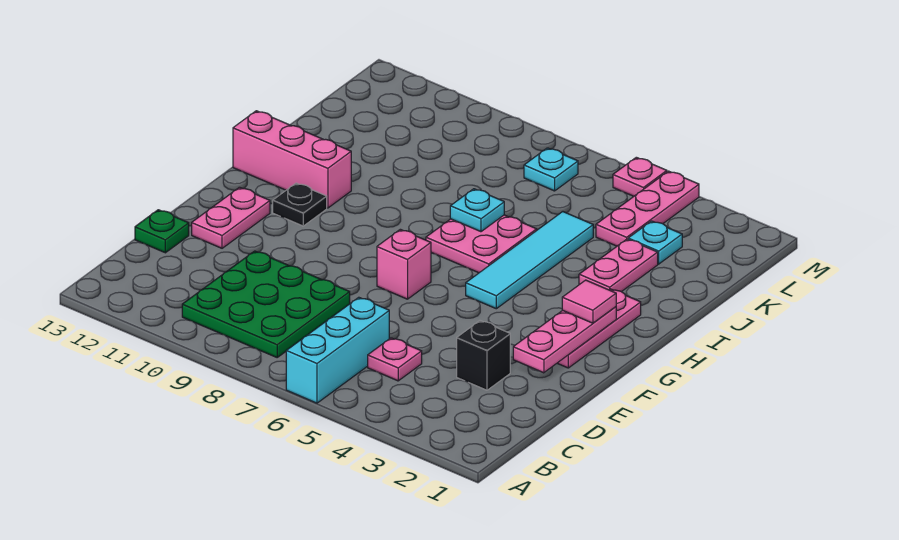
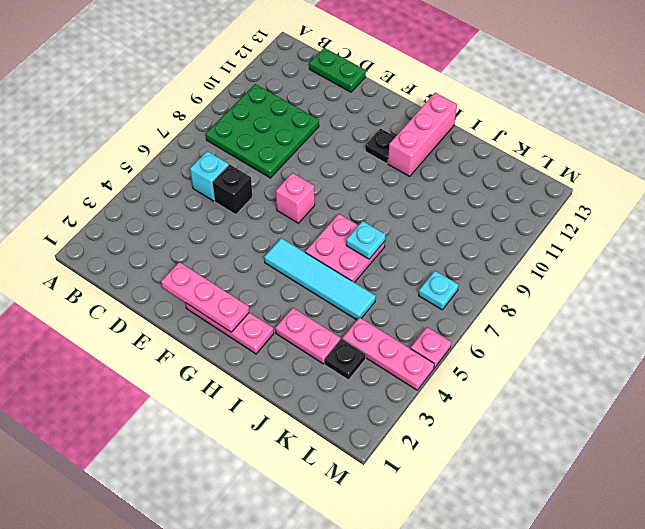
cyan 1x3 brick [286,297,389,403] -> cyan 1x1 brick [190,151,228,201]
pink 1x1 plate [368,338,422,381] -> none
black 1x1 brick [457,321,510,390] -> black 1x1 brick moved to [212,164,252,215]
green 1x1 plate [135,210,189,253] -> green 1x2 plate [309,48,366,92]
pink 1x2 plate [192,187,270,248] -> none
pink 1x1 tile [562,280,616,323] -> none
cyan 1x1 plate [628,221,682,264] -> black 1x1 plate [325,339,366,380]

